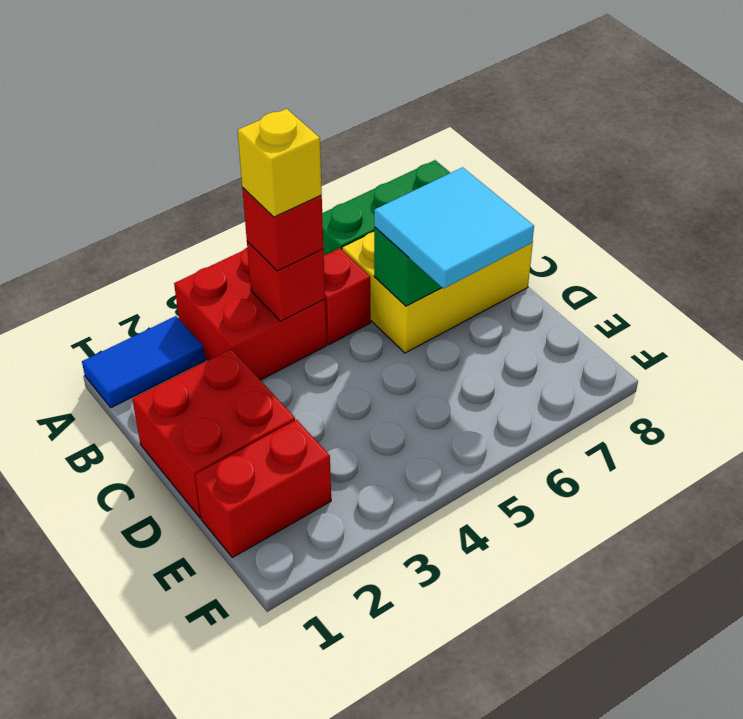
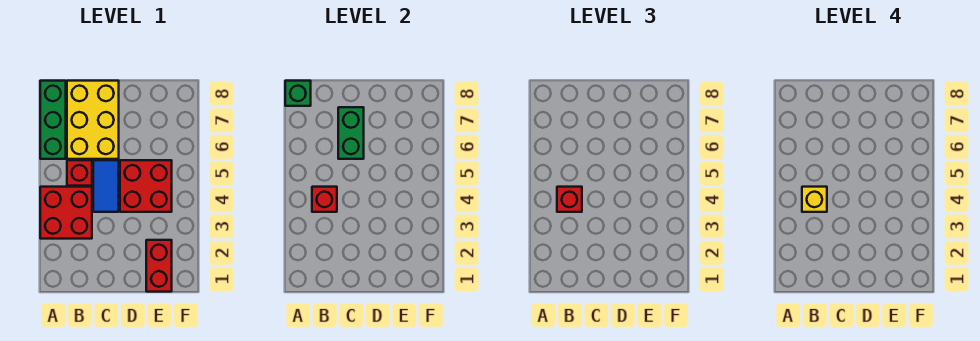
blue 1x2 tile [82,316,205,408] -> blue 1x2 tile moved to [93,160,119,212]
none -> green 1x1 brick [285,81,311,106]
red 2x2 brick [132,349,295,517] -> red 2x2 brick moved to [120,160,172,212]
cyan 2x2 tile [374,167,534,289] -> none

